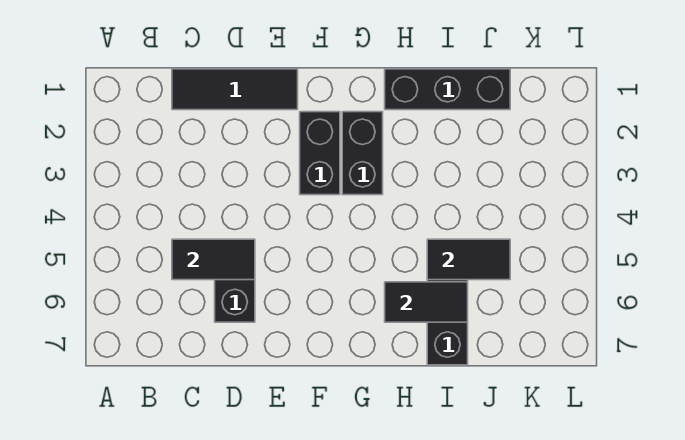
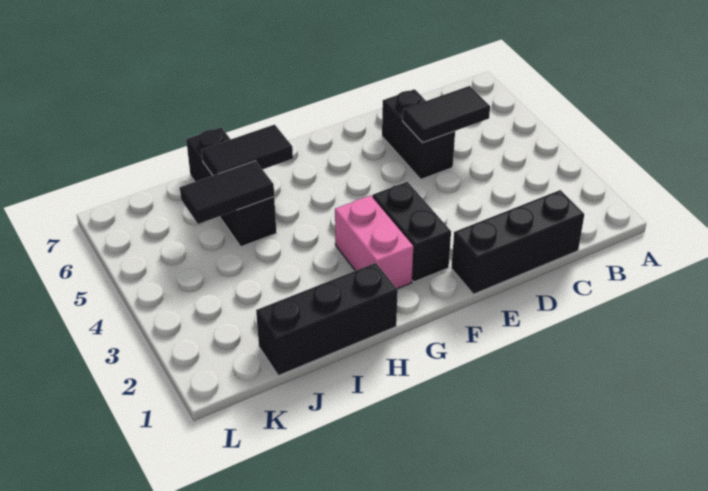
black 1x3 tile [172,69,298,110] -> black 1x3 brick [451,190,584,294]
black 1x2 brick [342,112,383,195] -> pink 1x2 brick [335,195,413,289]

